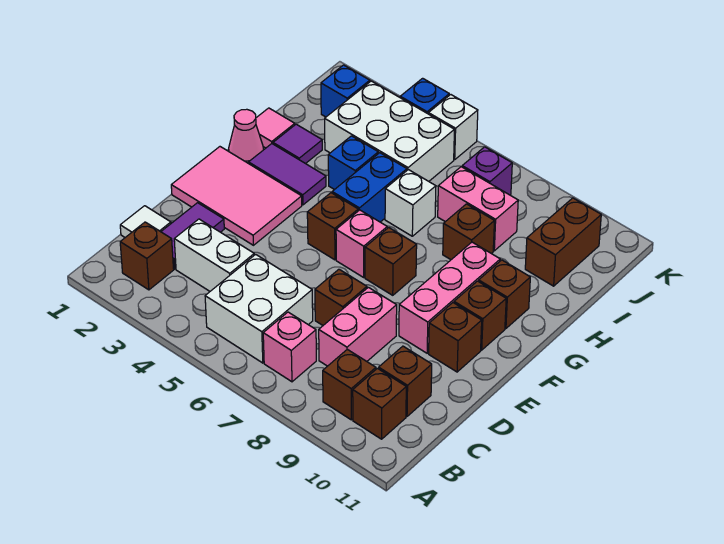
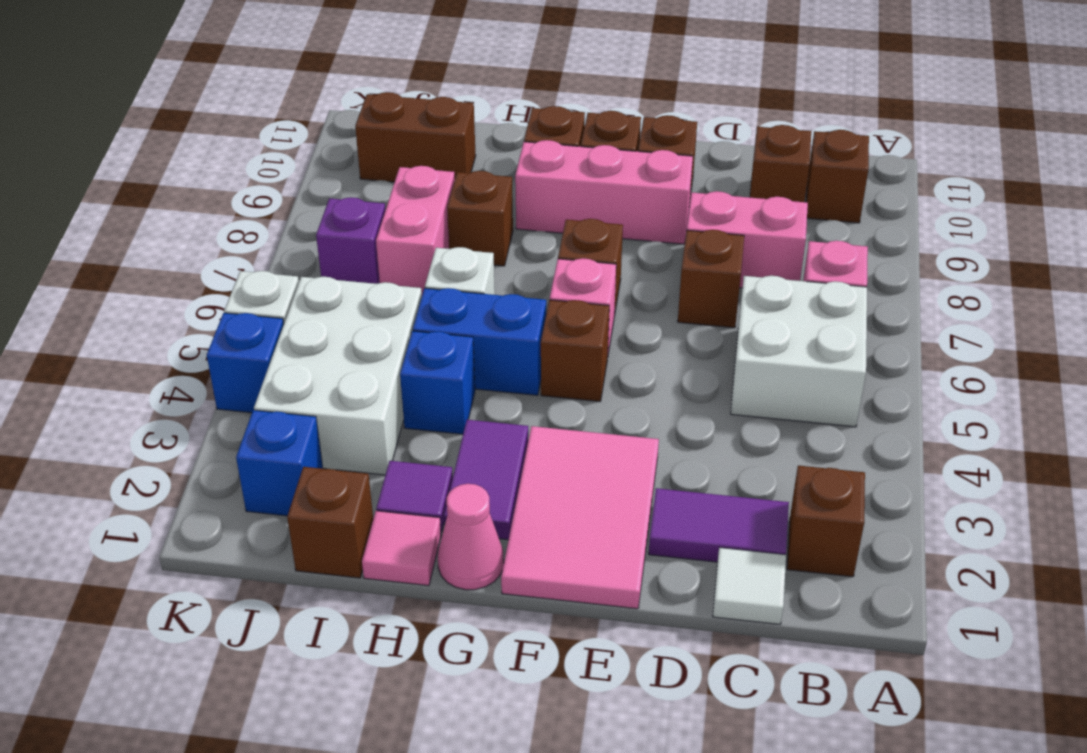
brown 1x1 brick [323,349,376,420] -> brown 1x1 brick moved to [287,467,373,578]
white 1x2 brick [174,219,254,291] -> none

